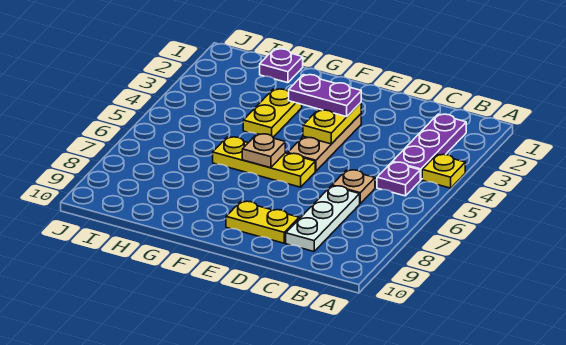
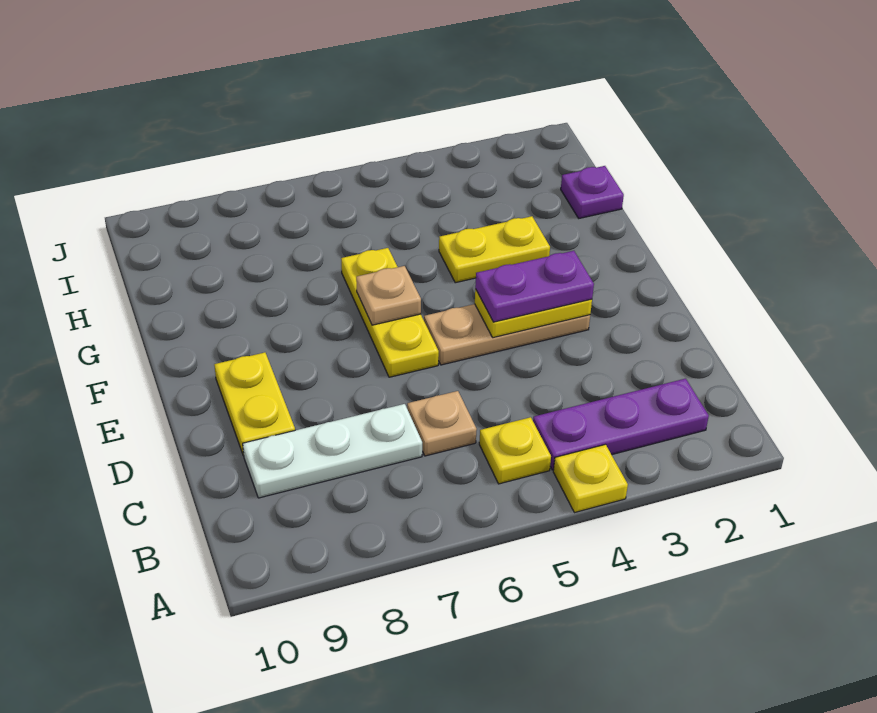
purple 1x1 plate [377,162,420,196] -> yellow 1x1 plate [479,417,551,484]
purple 1x2 plate [289,75,361,117] -> purple 1x2 plate turned to [475,251,594,322]

